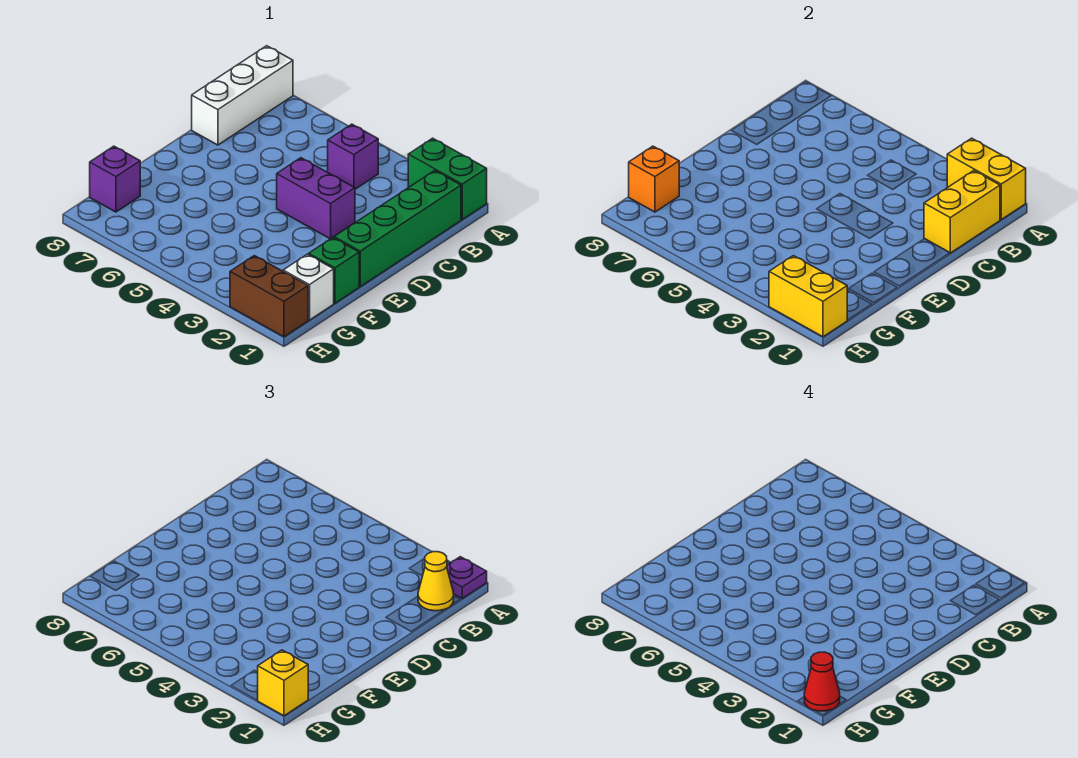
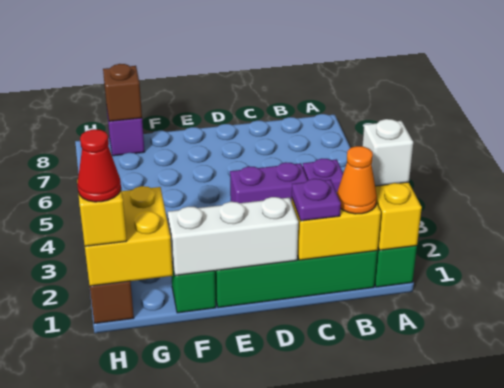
purple 1x1 plate [447,557,487,598] -> purple 1x1 plate moved to [292,179,341,221]
white 1x3 brick [192,46,293,145] -> white 1x3 brick moved to [168,197,298,276]
yellow 1x1 cone [418,552,454,611] -> orange 1x1 cone [337,146,377,214]
purple 1x2 brick [277,158,355,239] -> purple 1x2 brick turned to [230,162,308,203]
white 1x1 brick [283,254,334,320] -> white 1x1 brick moved to [362,119,413,186]
orange 1x1 brick [629,146,679,212] -> brown 1x1 brick [103,64,142,121]
yellow 1x2 brick [769,256,847,337] -> yellow 2x2 brick [85,186,173,286]

